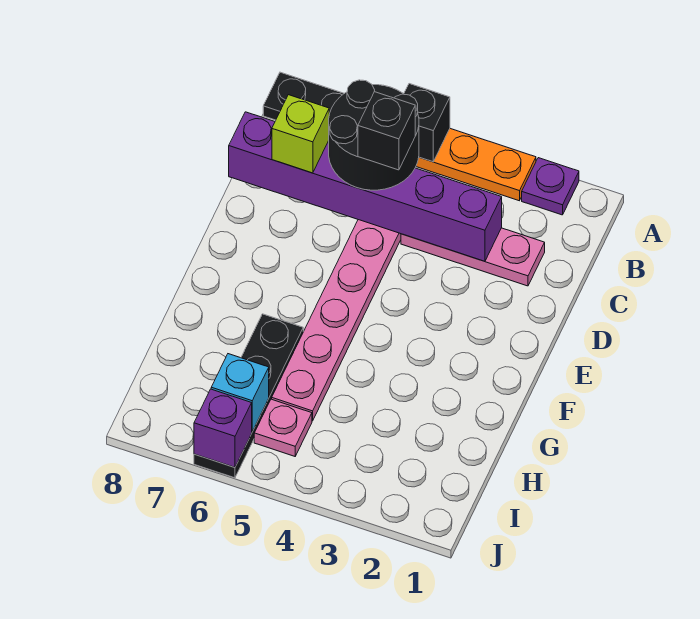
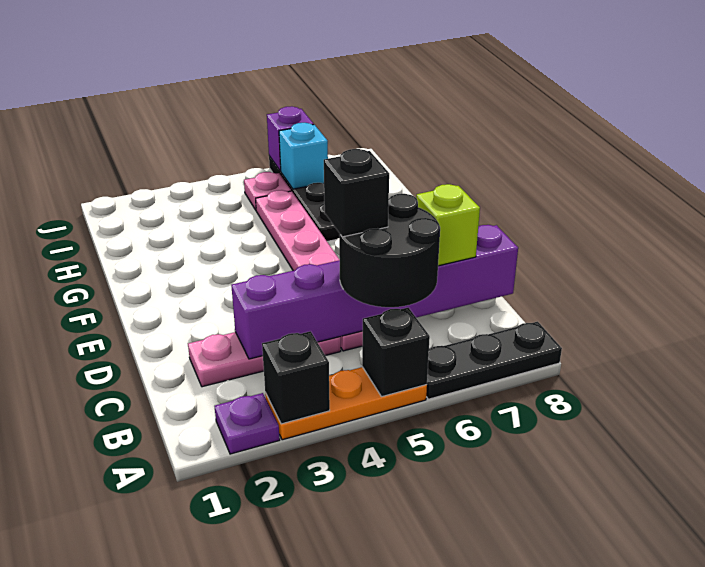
none -> black 1x1 brick [262,331,330,424]

